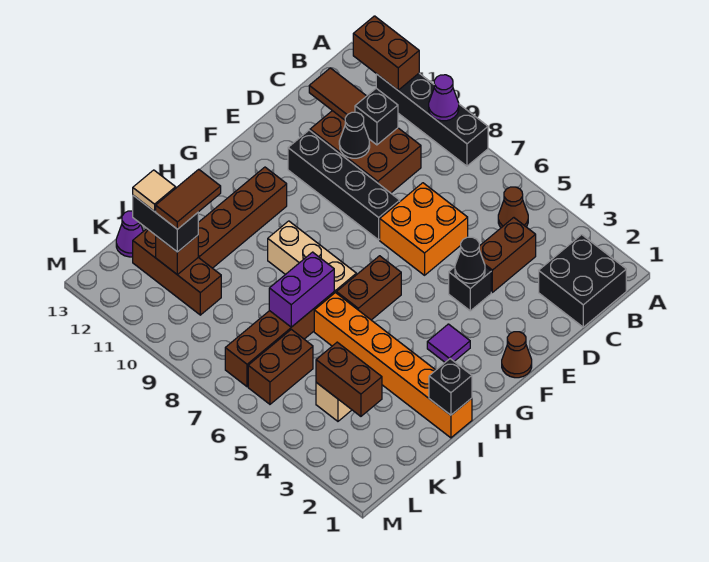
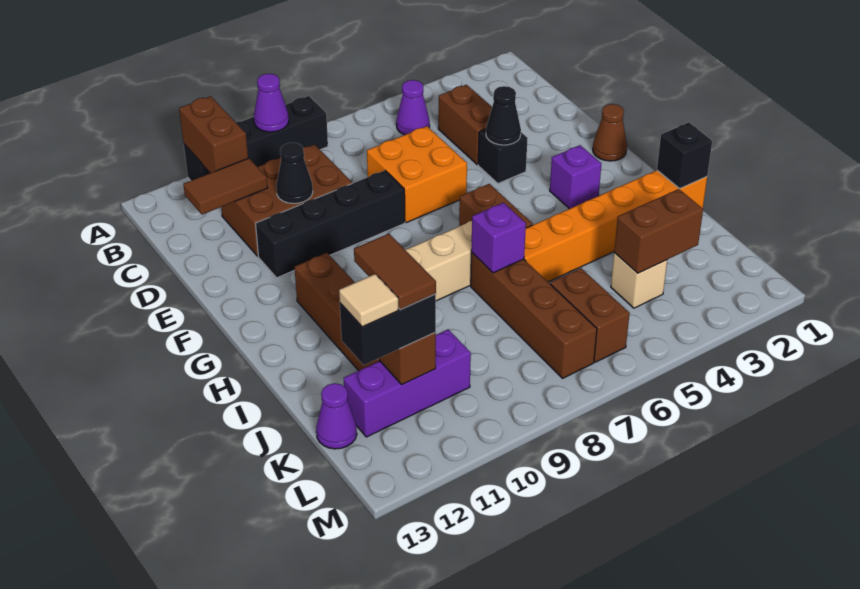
brown 1x2 brick [353,16,419,90] -> brown 1x2 brick turned to [179,96,248,173]
black 2x2 brick [539,235,626,327] -> none
brown 1x1 cone [498,187,528,228] -> purple 1x1 cone [396,80,430,135]
black 1x1 brick [355,88,398,145] -> none
purple 1x1 tile [427,324,470,362] -> purple 1x1 brick [550,145,601,209]
purple 1x2 brick [269,252,334,327] -> purple 1x1 brick [471,203,526,273]
brown 1x3 brick [133,229,221,315] -> purple 1x3 brick [343,329,471,437]

